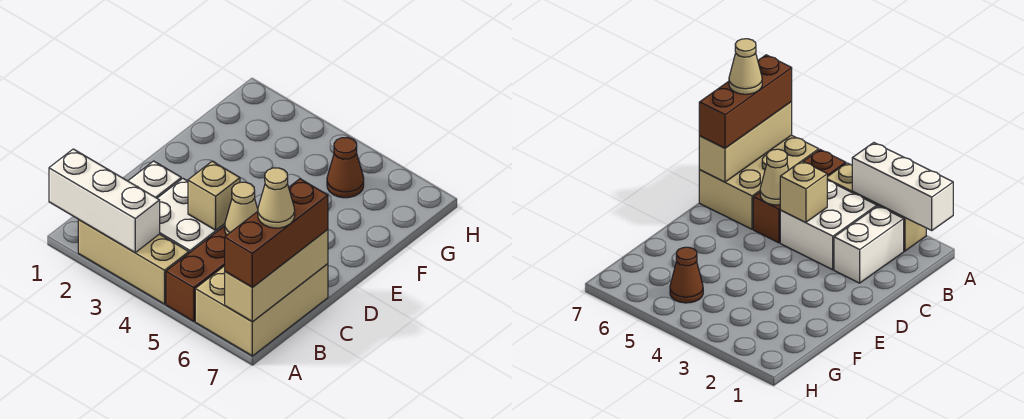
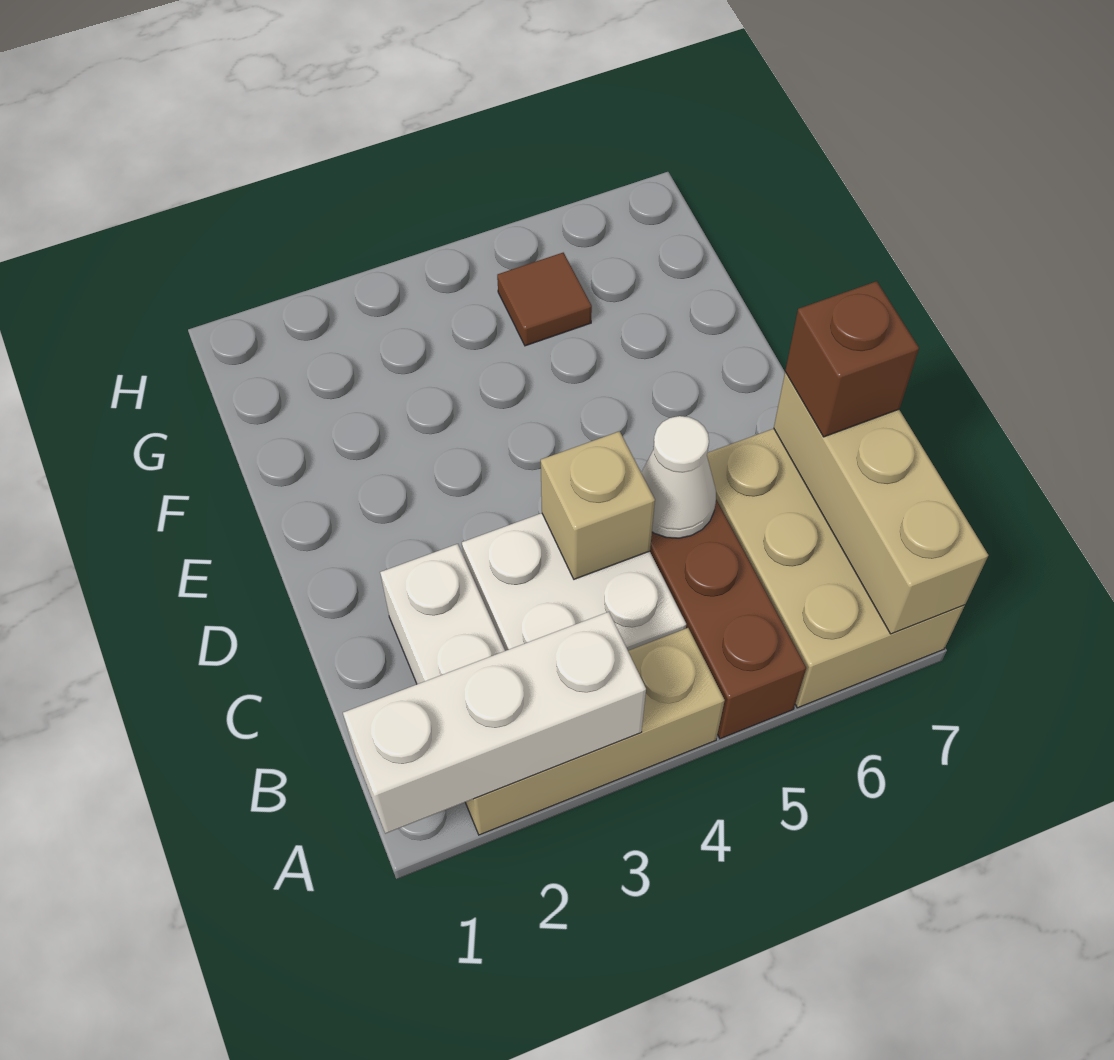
brown 1x3 brick [225,179,328,287] -> brown 1x1 brick [785,281,919,437]
tan 1x1 cone [258,168,295,228] -> none
tan 1x1 cone [225,182,258,235] -> white 1x1 cone [641,416,716,538]
brown 1x1 cone [327,137,364,198] -> brown 1x1 tile [497,253,592,346]

